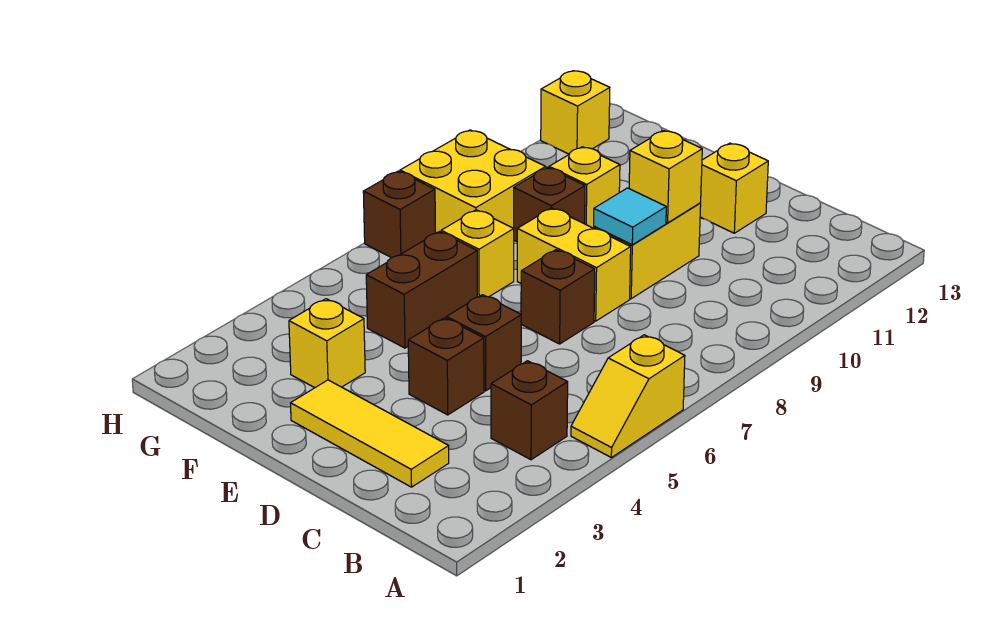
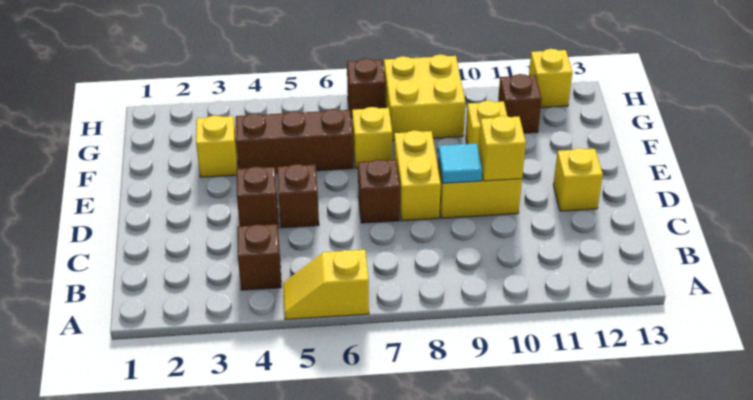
yellow 1x3 tile [291,380,449,487] -> none
brown 1x2 brick [366,232,477,348] -> brown 1x3 brick [236,109,353,173]
brown 1x1 brick [514,167,585,242] -> brown 1x1 brick moved to [498,74,542,133]

